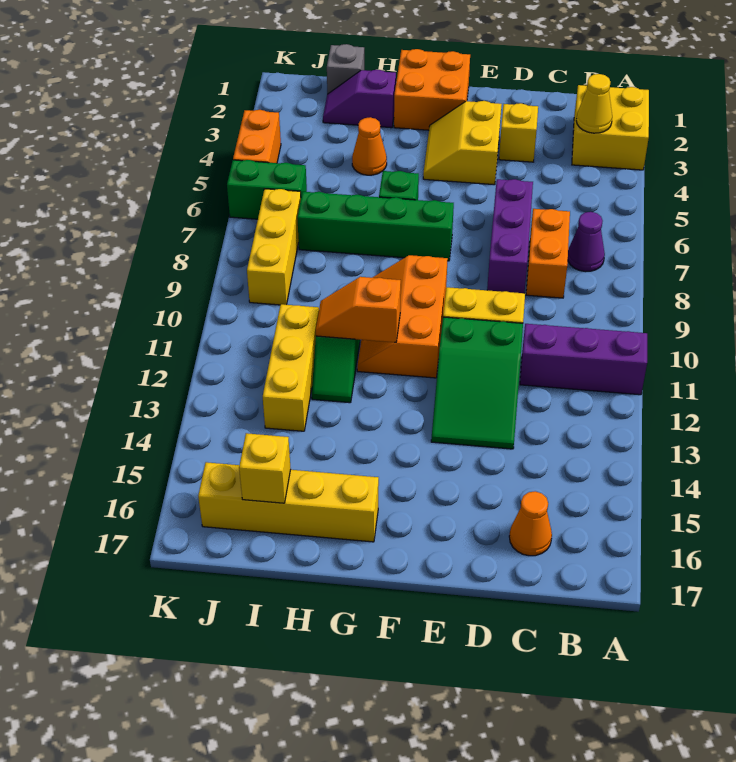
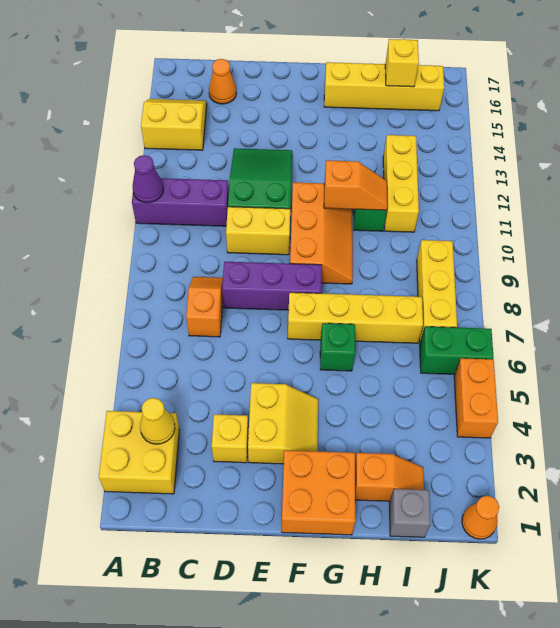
none -> yellow 2x2 slope [141,99,207,150]
purple 1x1 cone [568,212,605,272] -> purple 1x1 cone moved to [133,155,163,203]
orange 1x2 brick [526,209,570,298] -> orange 1x2 slope [186,277,223,337]
purple 1x3 brick [487,179,533,293] -> purple 1x3 brick turned to [222,262,322,310]
green 1x4 brick [297,192,454,261] -> yellow 1x4 brick [288,292,423,343]
purple 1x2 slope [323,70,396,128] -> orange 1x2 slope [355,453,424,501]
orange 1x1 cone [352,117,387,175] -> orange 1x1 cone moved to [462,496,499,539]

